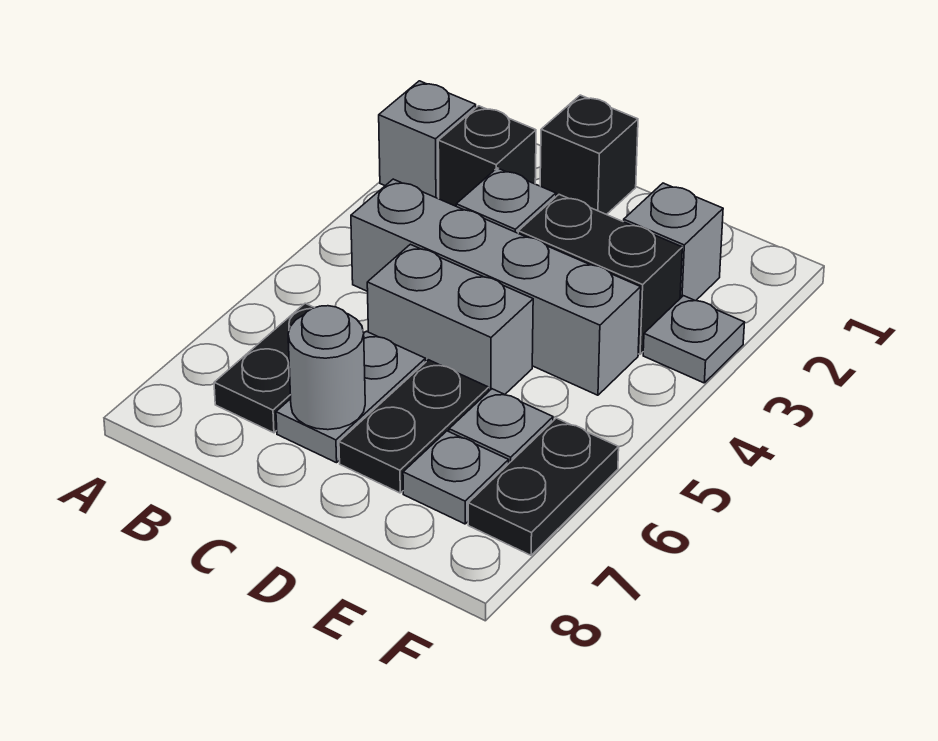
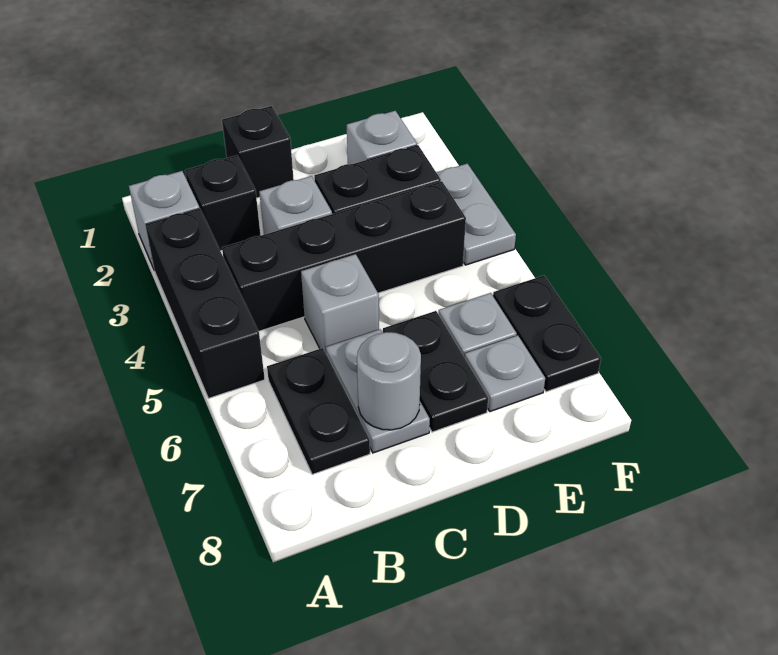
none -> black 1x3 brick [146,209,265,398]
grey 1x4 brick [351,179,641,395] -> black 1x4 brick [222,181,466,331]
grey 1x2 brick [367,244,533,394] -> grey 1x1 brick [301,254,379,353]
grey 1x1 plate [643,296,745,383] -> grey 1x2 plate [437,163,516,265]

